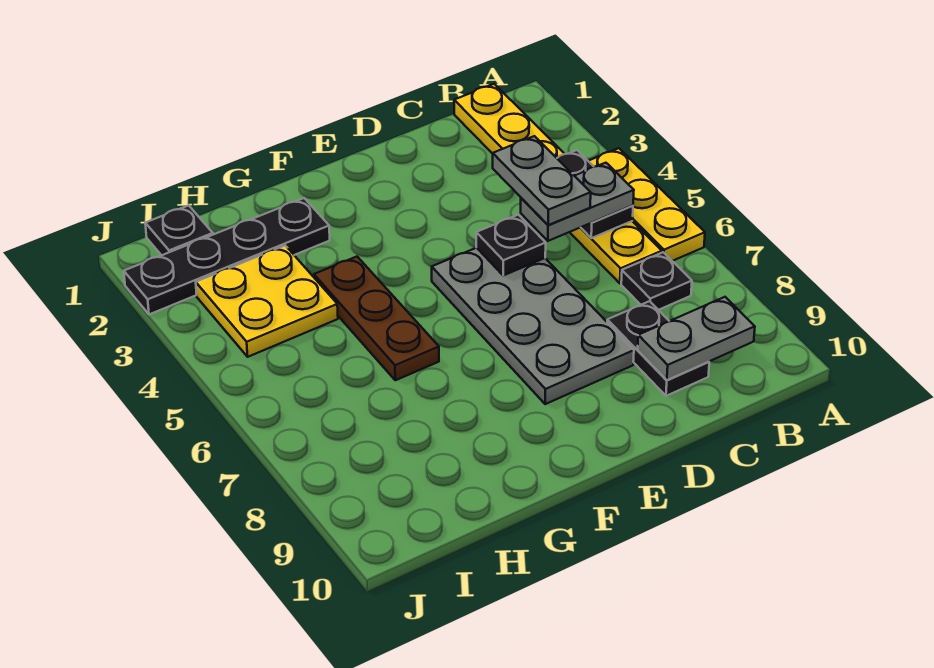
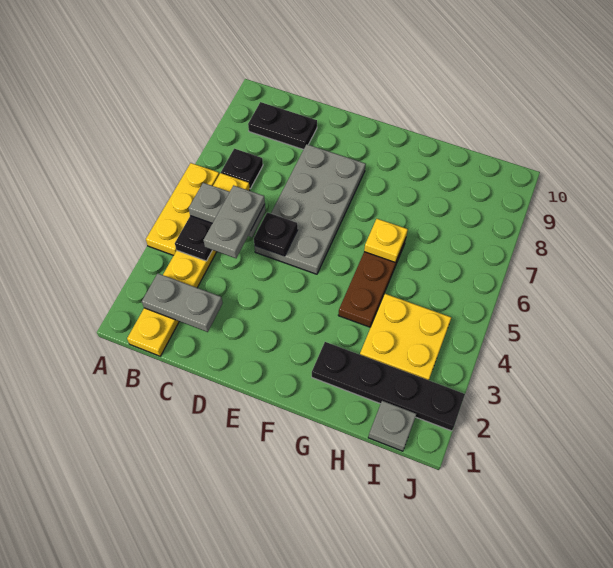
grey 1x2 plate [638,297,755,380] -> grey 1x2 plate moved to [142,273,223,332]
black 1x2 plate [607,301,709,396] -> black 1x2 plate turned to [248,102,317,150]
none -> yellow 1x1 plate [364,219,408,262]
black 1x1 plate [145,205,213,255] -> grey 1x1 plate [368,401,416,451]

